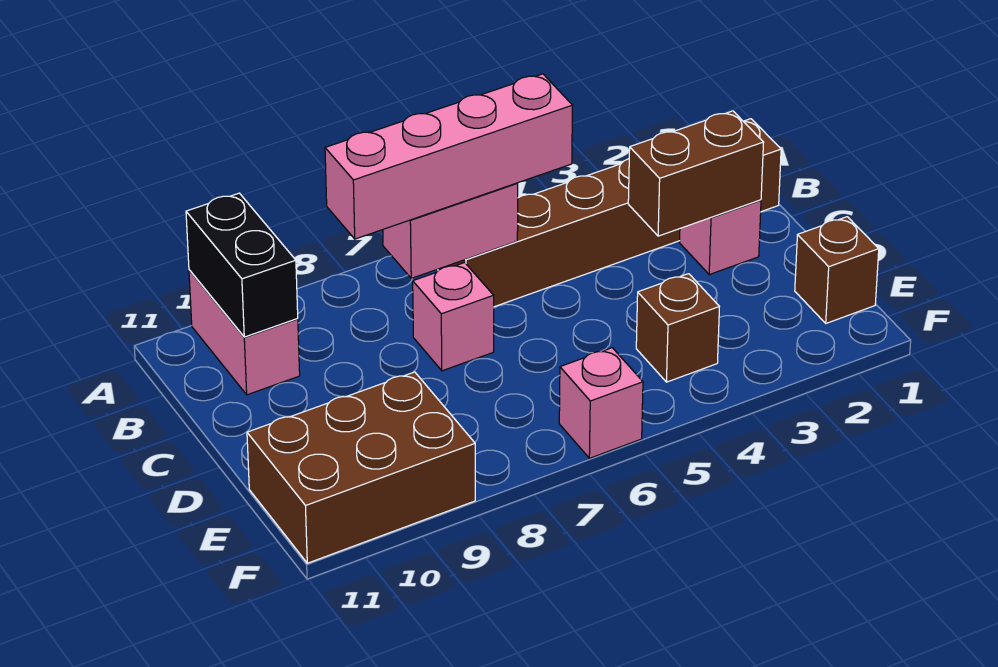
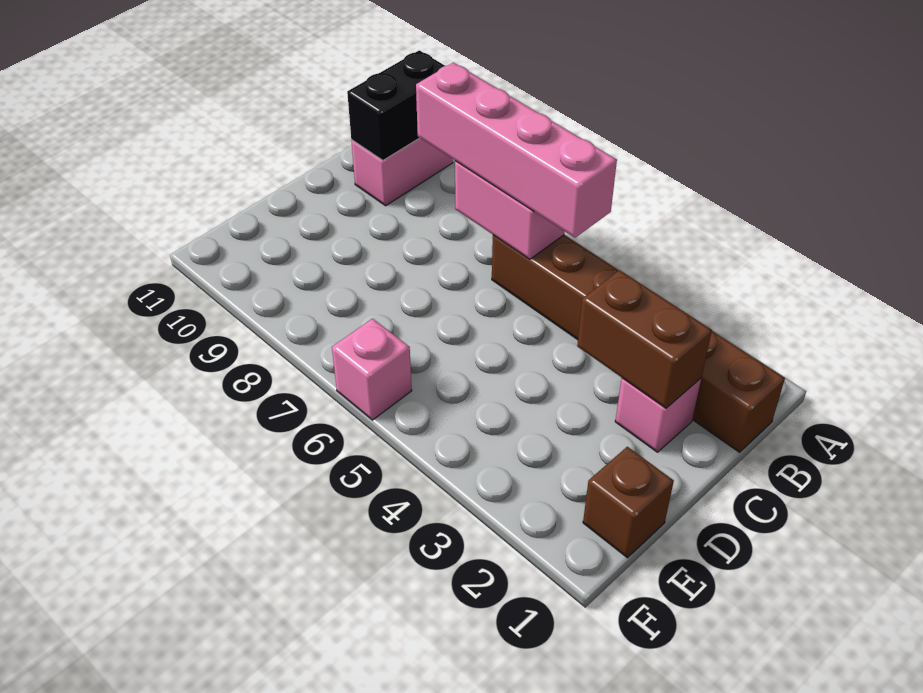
pink 1x1 brick [413,263,494,371] -> none
brown 1x1 brick [636,274,719,382] -> none
brown 2x3 brick [247,372,475,563] -> none

